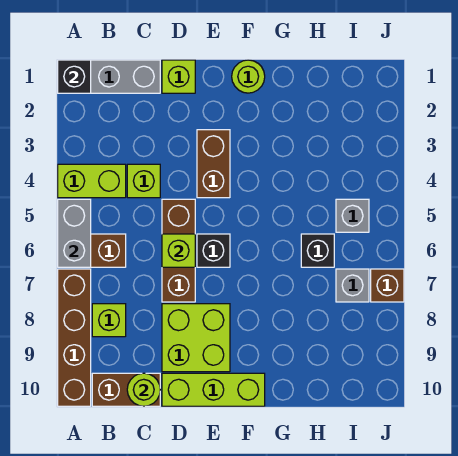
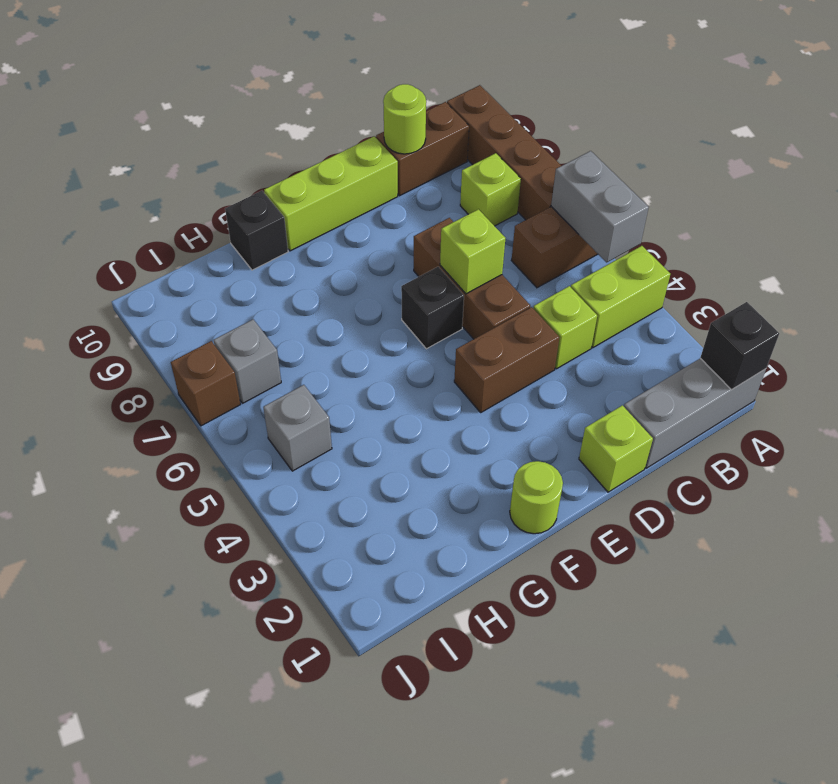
lime 2x2 brick [162,304,230,372] -> none
brown 1x2 brick [197,130,230,198] -> brown 1x2 brick turned to [454,307,560,412]
black 1x1 brick [301,234,334,267] -> black 1x1 brick moved to [225,191,288,270]

